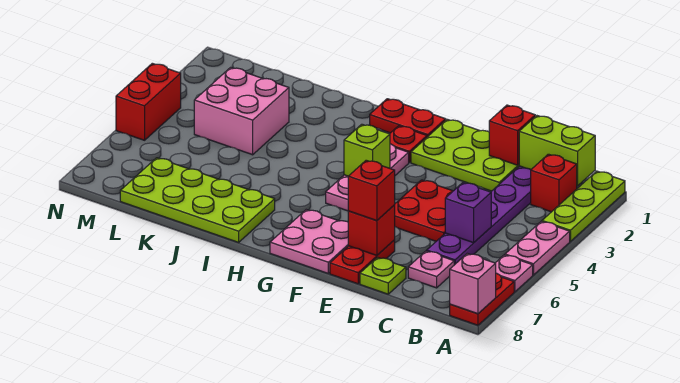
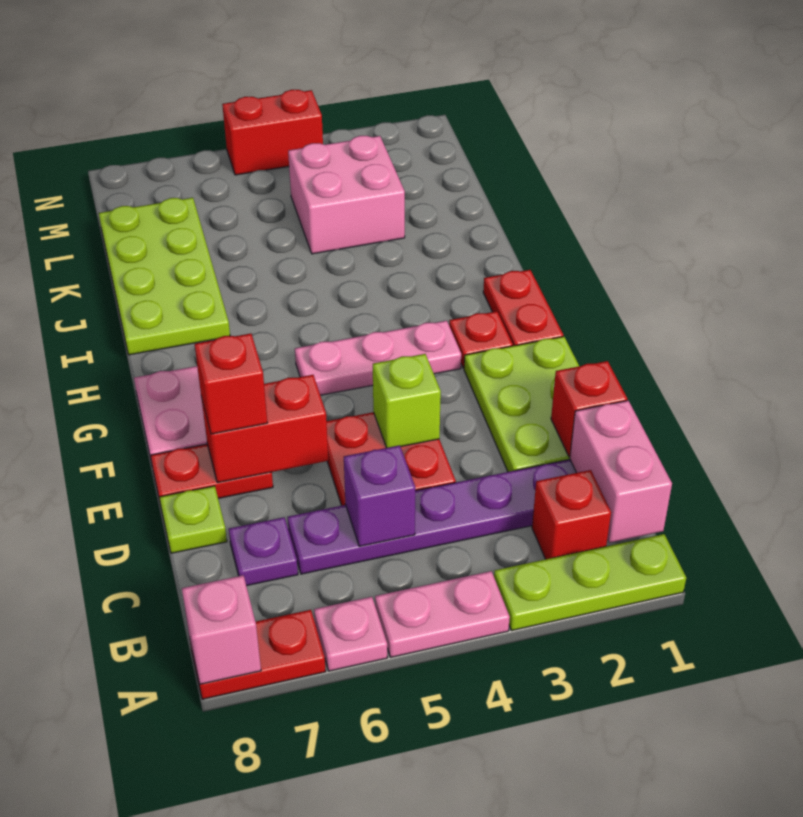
lime 1x2 brick [519,116,595,186] -> pink 1x2 brick [570,401,672,543]
pink 1x1 plate [408,251,454,288] -> purple 1x1 plate [229,517,298,586]
red 1x1 brick [348,205,395,255] -> red 1x2 brick [201,375,328,483]
lime 1x1 brick [344,124,390,176] -> lime 1x1 brick moved to [373,354,441,448]

